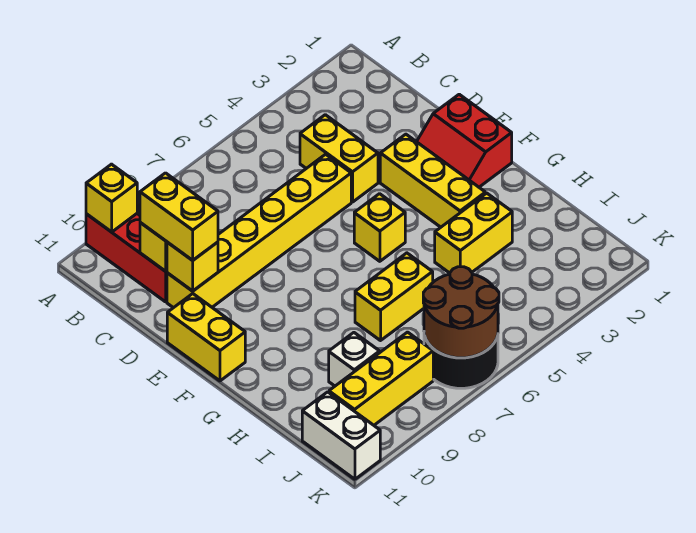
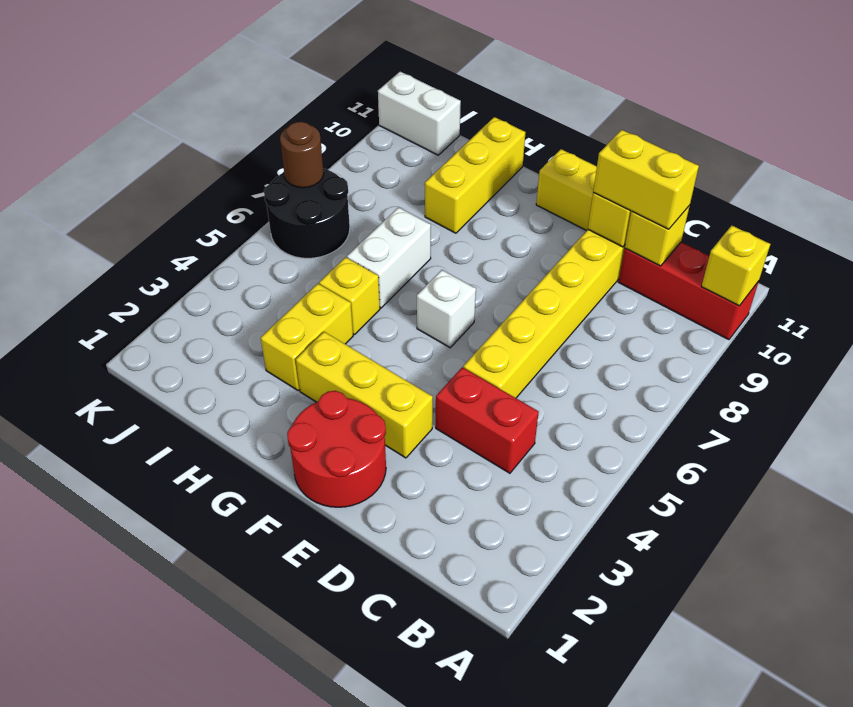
yellow 1x2 brick [300,115,378,202] -> red 1x2 brick [436,367,539,473]
red 2x2 slope [417,94,512,187] -> red 2x2 round brick [287,391,386,507]
yellow 1x1 brick [354,194,405,261] -> yellow 1x1 brick moved to [319,257,380,335]
yellow 1x2 brick [355,253,433,341] -> white 1x2 brick [347,207,431,308]
white 1x1 brick [329,333,380,386] -> white 1x1 brick moved to [417,270,476,348]
brown 2x2 round brick [423,267,499,358] -> brown 1x1 round brick [280,122,324,188]
yellow 1x3 brick [329,332,433,425] -> yellow 1x3 brick moved to [425,117,526,233]

